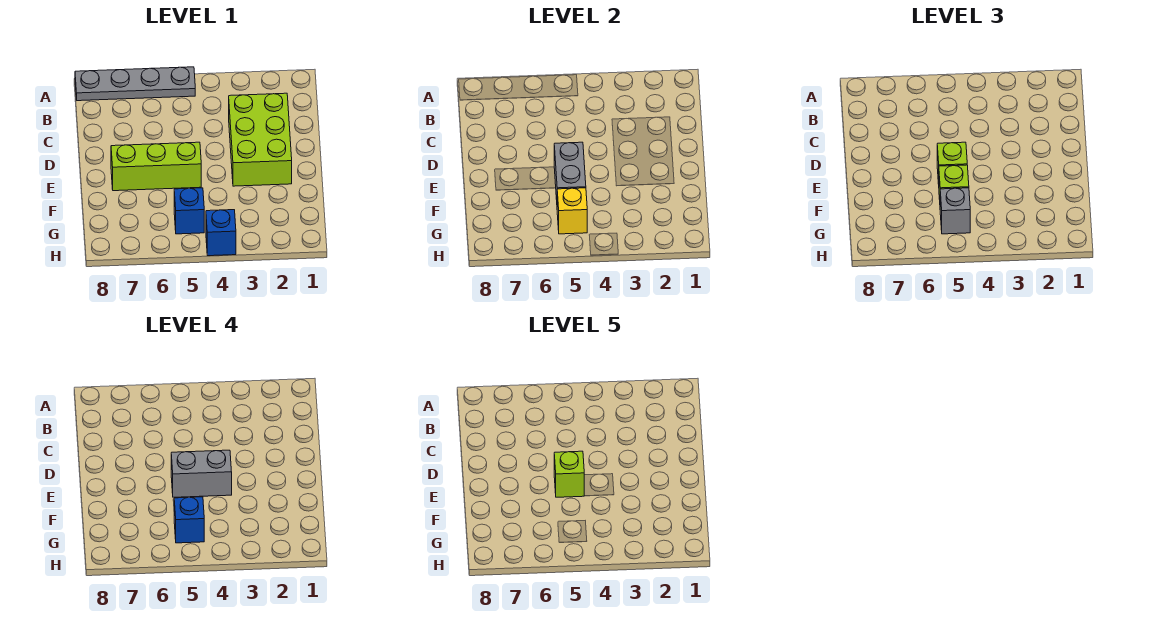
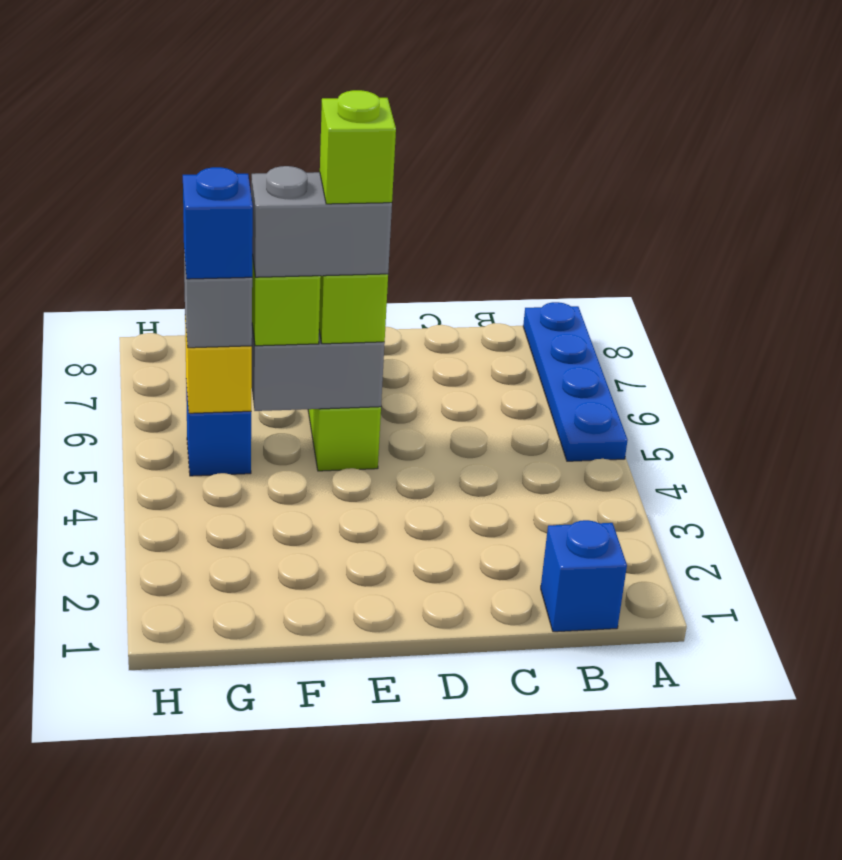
grey 1x4 plate [75,67,195,101] -> blue 1x4 plate [523,302,628,461]
lime 2x3 brick [229,93,292,186] -> none
grey 1x2 brick [171,450,232,497] -> grey 1x2 brick turned to [251,166,392,277]
blue 1x1 brick [206,210,236,256] -> blue 1x1 brick moved to [541,520,627,632]

